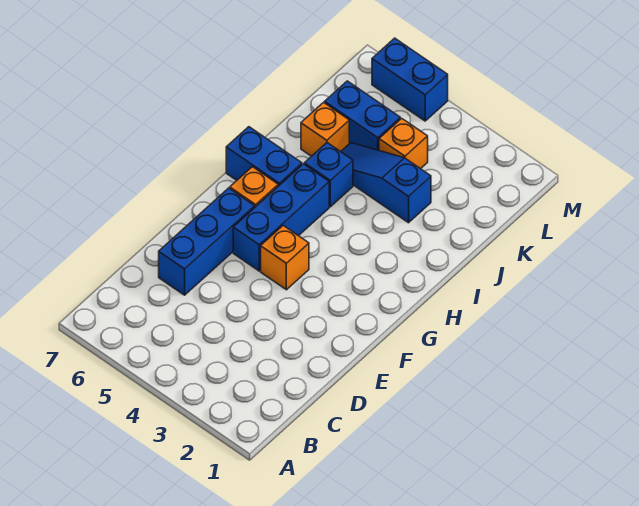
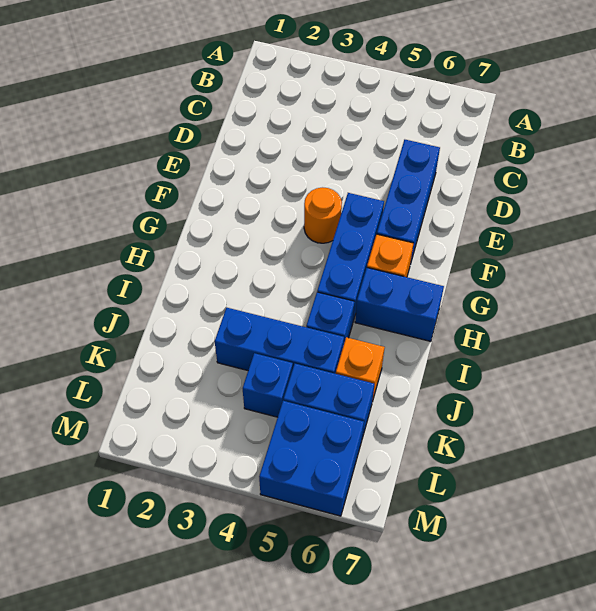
orange 1x1 brick [261,226,309,290] -> orange 1x1 round brick [304,187,342,243]
blue 1x3 slope [341,143,431,223] -> blue 1x3 brick [215,307,344,374]
orange 1x1 brick [379,118,428,169] -> blue 1x1 brick [243,353,293,417]
blue 1x2 brick [372,38,448,121] -> blue 2x2 brick [259,401,364,516]

